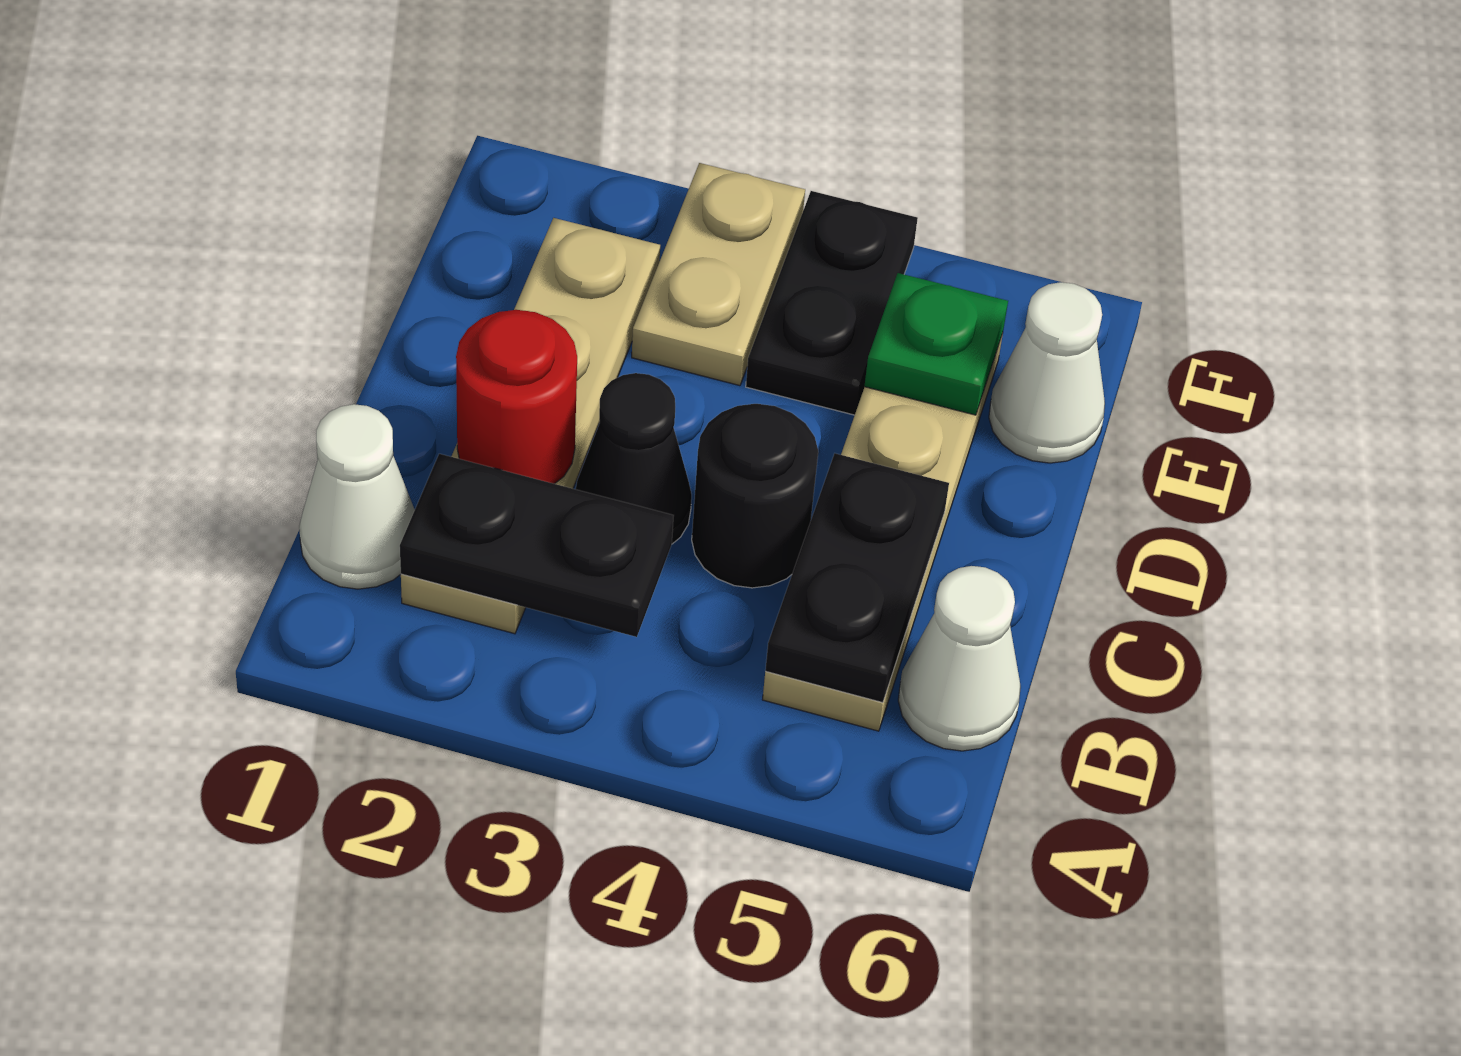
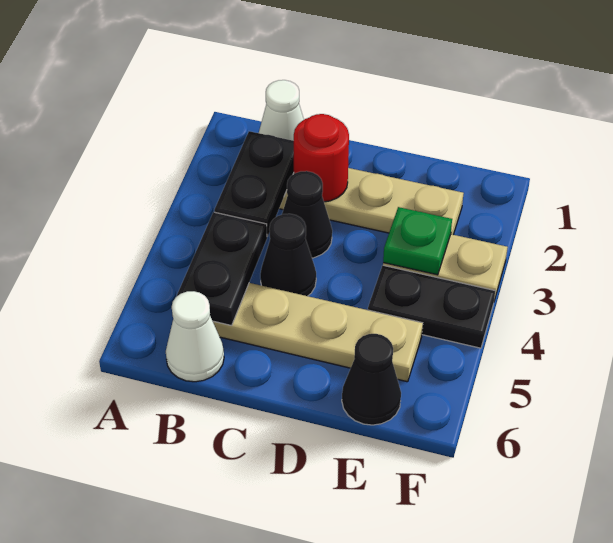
black 1x2 plate [765,453,949,703] -> black 1x2 plate turned to [176,212,267,326]
black 1x1 round brick [692,404,818,588] -> black 1x1 cone [260,214,316,296]
green 1x1 plate [865,273,1008,415] -> green 1x1 plate moved to [383,207,452,275]
white 1x1 cone [989,282,1105,463] -> black 1x1 cone [342,334,401,425]

